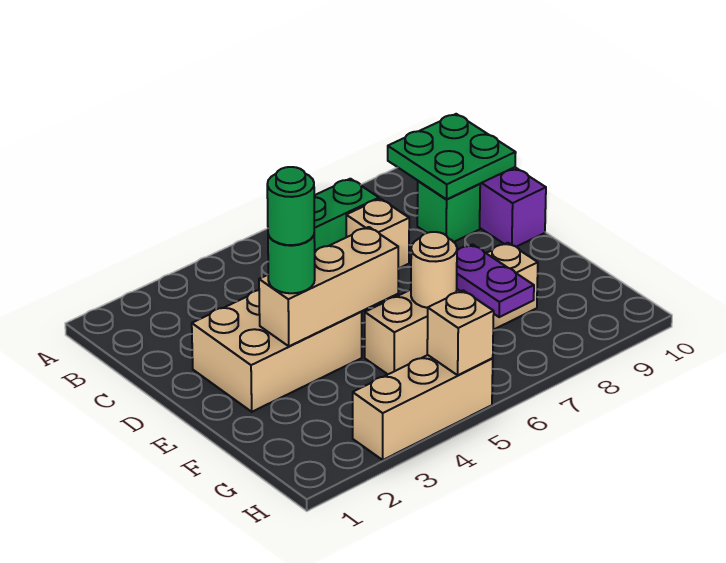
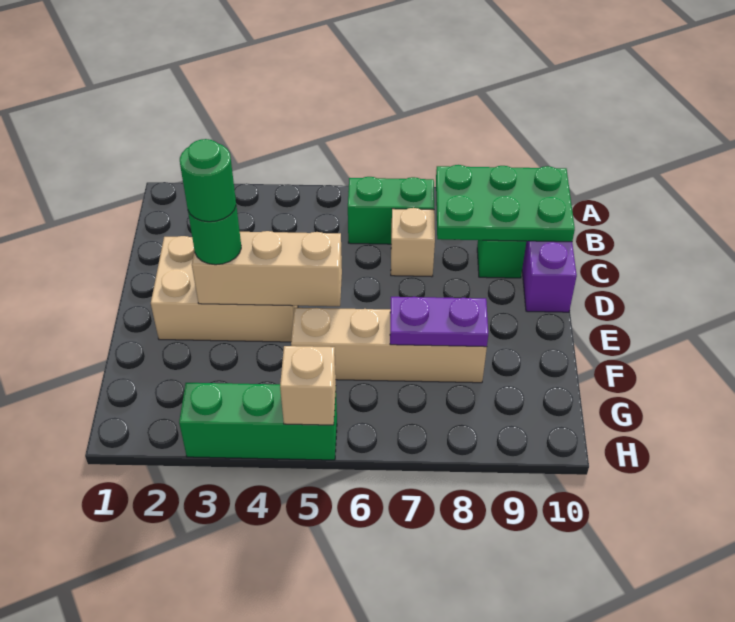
green 2x2 plate [388,114,516,199] -> green 2x3 plate [436,165,575,242]
tan 1x1 round brick [411,232,457,308] -> none
purple 1x2 plate [457,244,534,317] -> purple 1x2 plate turned to [390,297,488,347]
tan 1x3 brick [353,355,493,460] -> green 1x3 brick [179,383,337,460]

